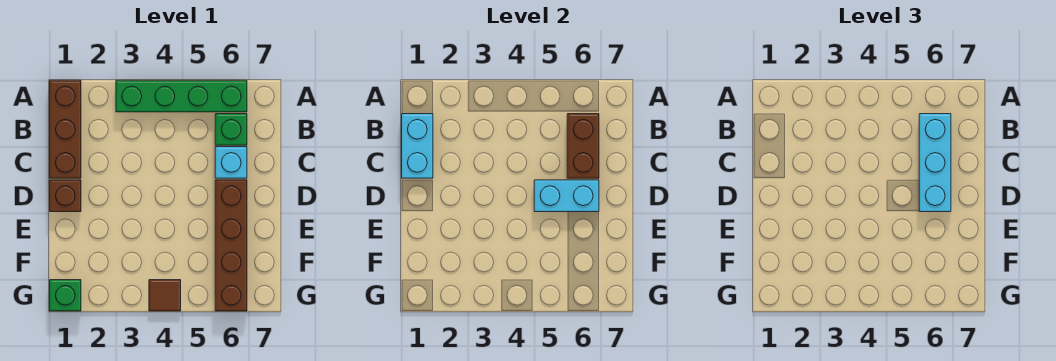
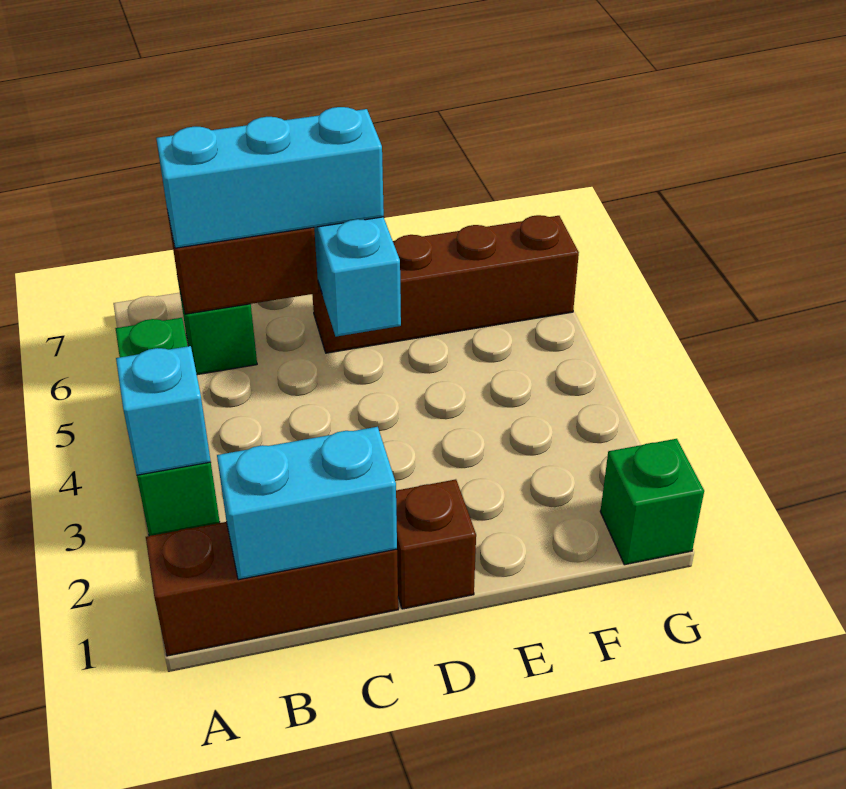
green 1x4 brick [116,80,247,112] -> green 1x3 brick [115,318,220,536]
cyan 1x1 brick [215,147,247,178] -> cyan 1x1 brick moved to [116,346,211,475]
brown 1x1 tile [149,280,181,311] -> none

